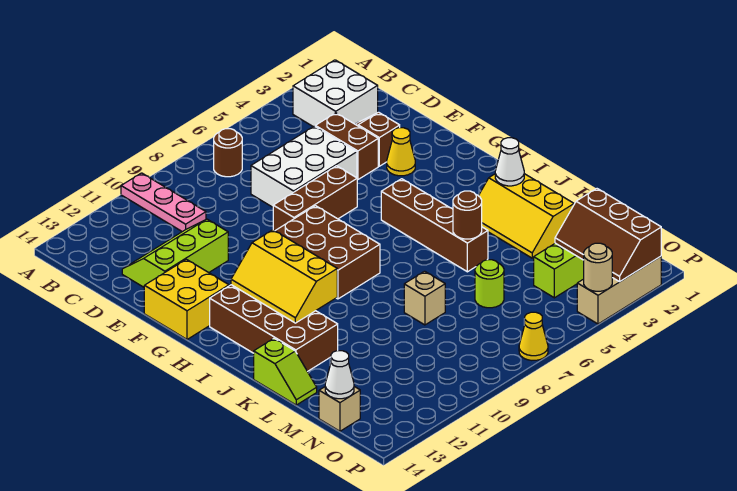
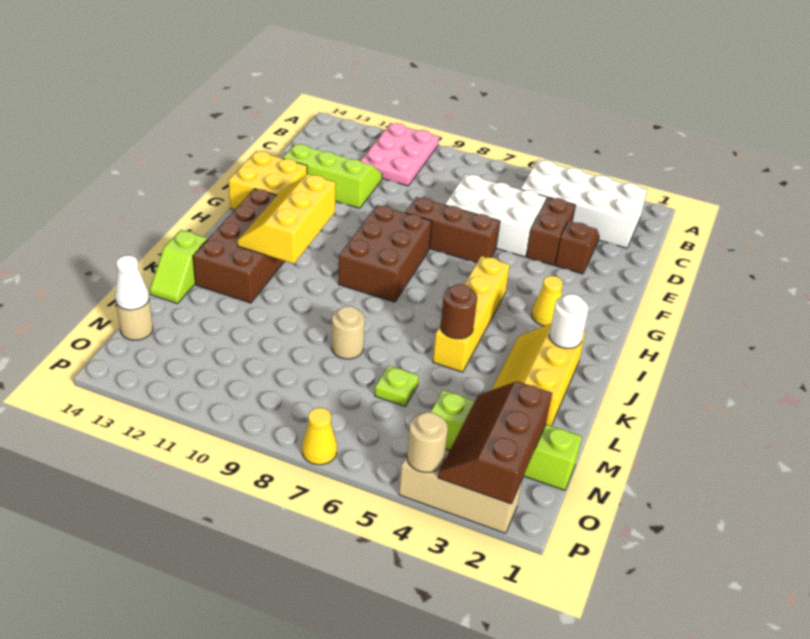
pink 1x3 plate [121,173,206,232] -> pink 2x3 plate [361,123,439,186]
white 2x2 brick [293,60,378,127] -> white 2x4 brick [521,160,647,248]
brown 1x1 round brick [214,129,242,177] -> none
yellow 1x1 cone [387,128,415,176] -> yellow 1x1 cone moved to [532,276,563,326]
brown 1x4 brick [381,179,488,272] -> yellow 1x4 brick [433,256,510,372]
white 1x1 cone [495,138,524,186] -> white 1x1 round brick [549,294,589,348]
tan 1x1 brick [404,271,445,325] -> tan 1x1 round brick [332,306,365,359]
lime 1x1 round brick [475,260,504,308] -> lime 1x1 plate [375,366,419,406]
tan 1x1 brick [319,387,360,431] -> tan 1x1 round brick [116,300,153,340]

